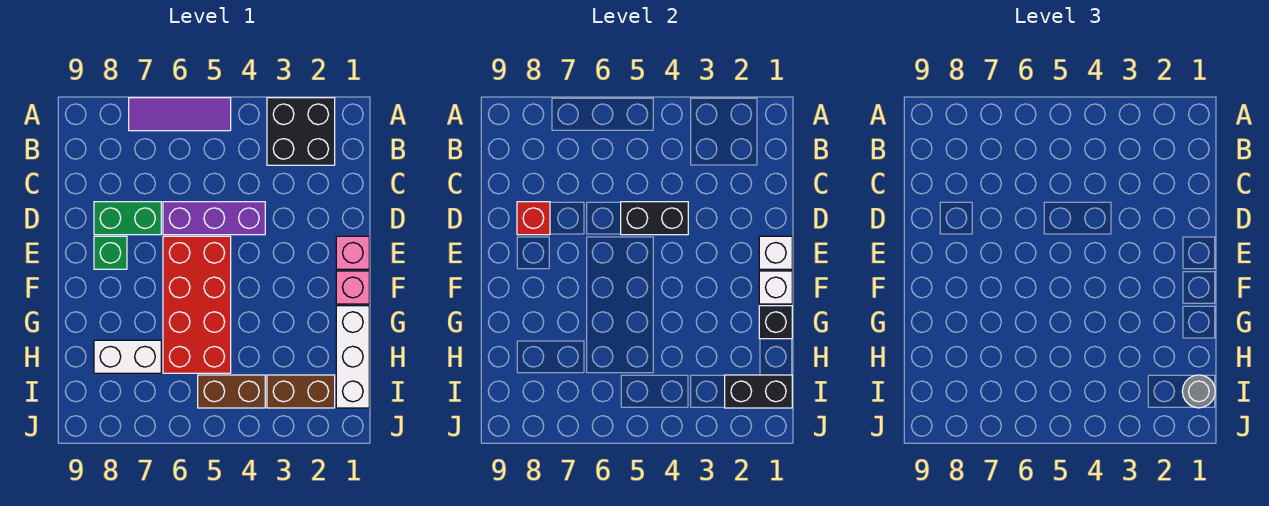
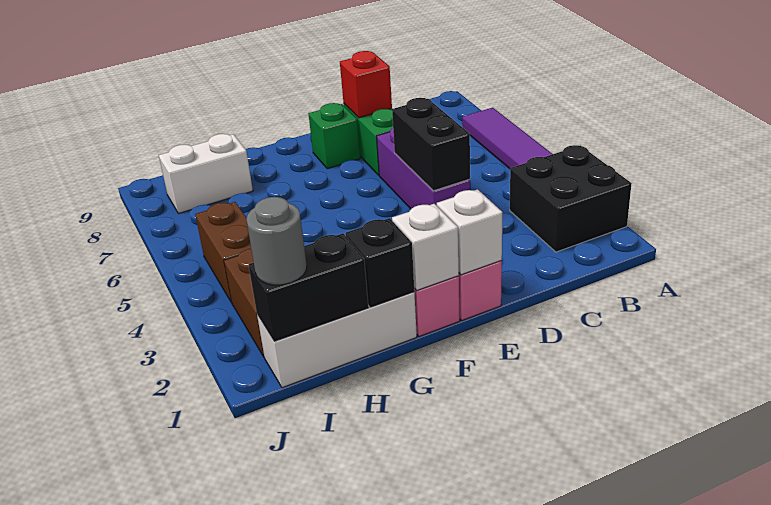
red 2x4 brick [163,236,231,373] -> none
white 1x2 brick [94,340,161,373] -> white 1x2 brick turned to [159,134,253,214]
black 1x2 brick [725,375,792,408] -> black 1x2 brick turned to [248,233,369,341]

